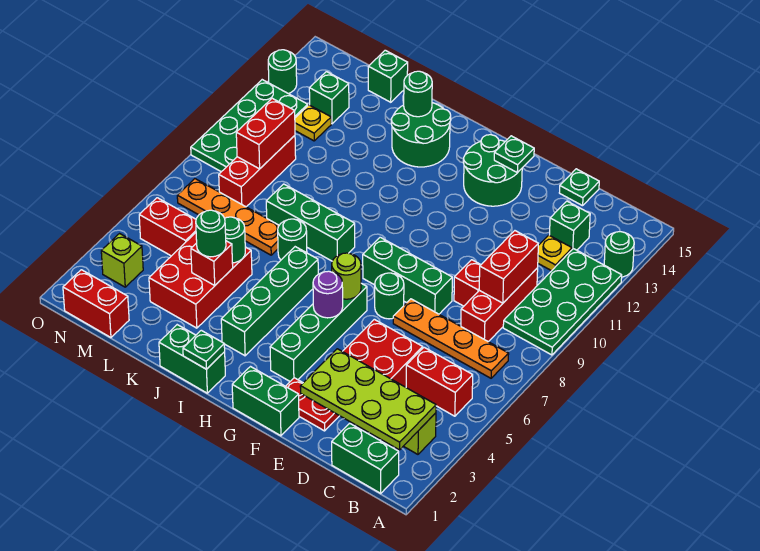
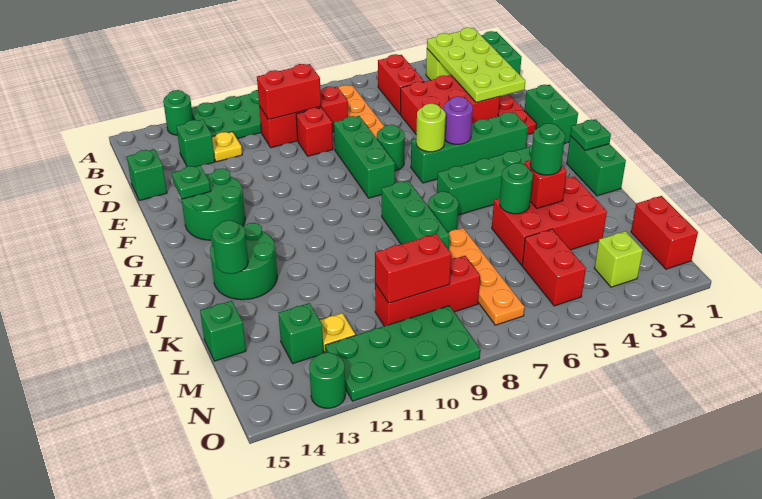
green 1x1 plate [559,169,599,206] -> green 1x1 brick [127,149,167,201]

